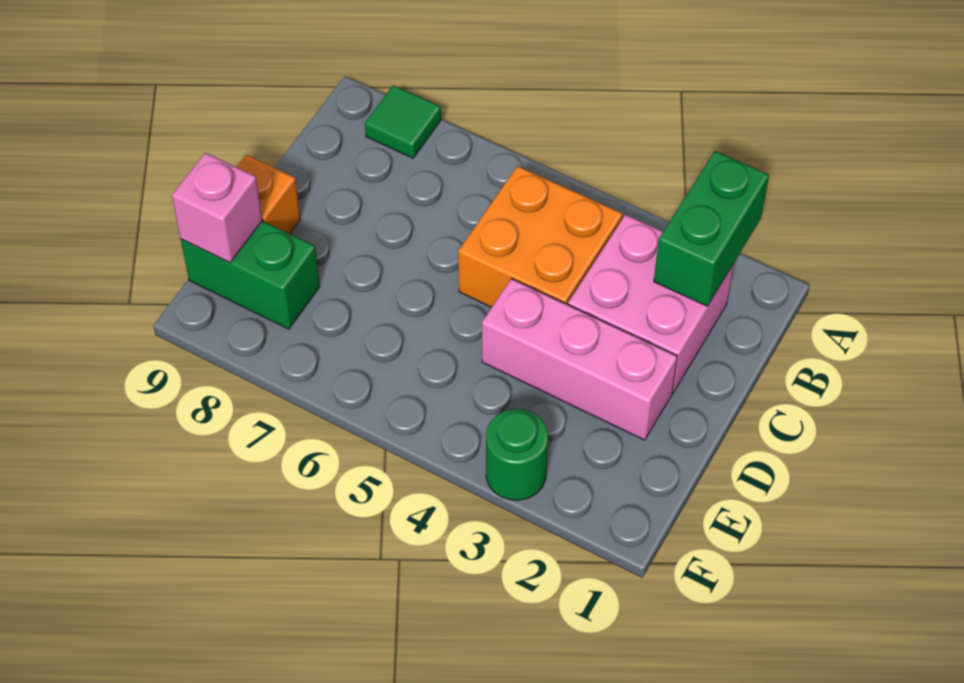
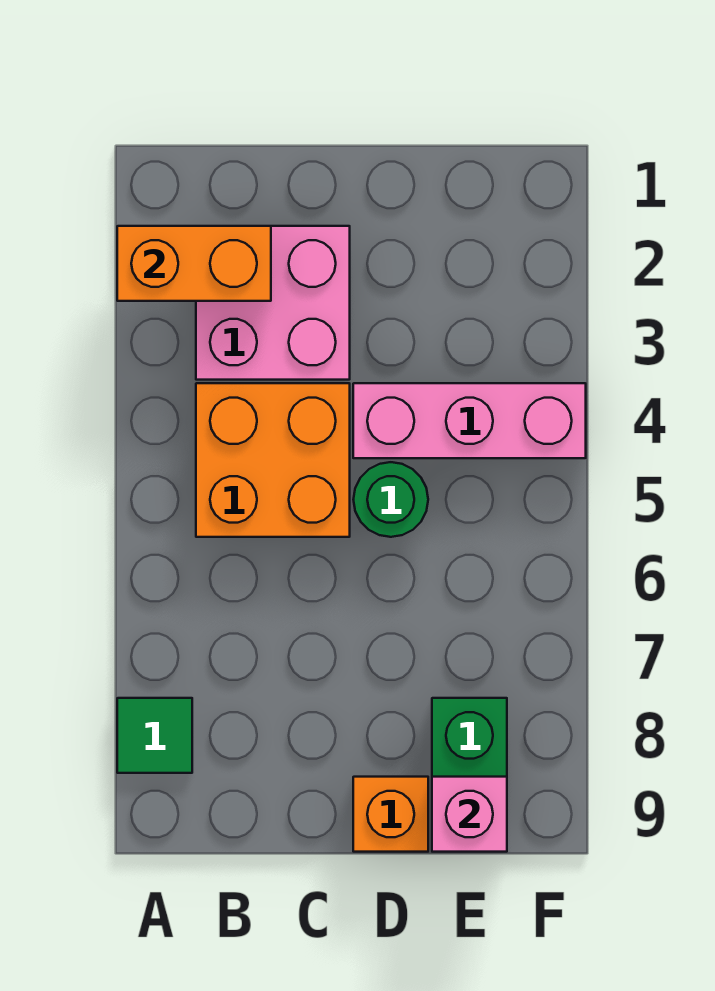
green 1x2 brick [654,151,769,306] -> orange 1x2 brick [117,226,271,301]
pink 1x3 brick [482,279,677,440] -> pink 1x3 brick turned to [353,383,586,458]
green 1x1 round brick [486,409,548,500] -> green 1x1 round brick moved to [353,462,428,537]

